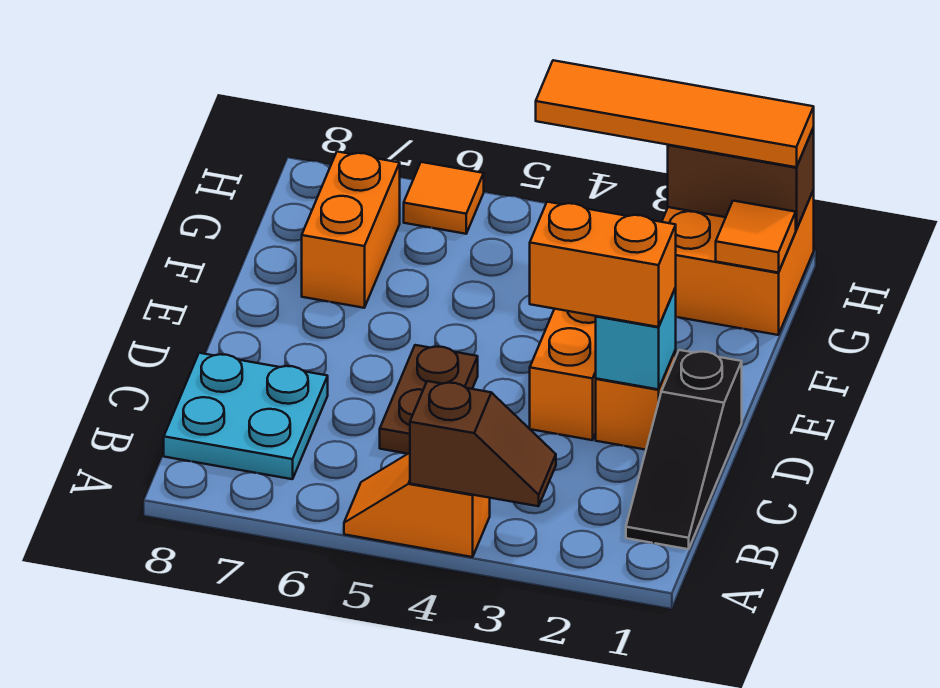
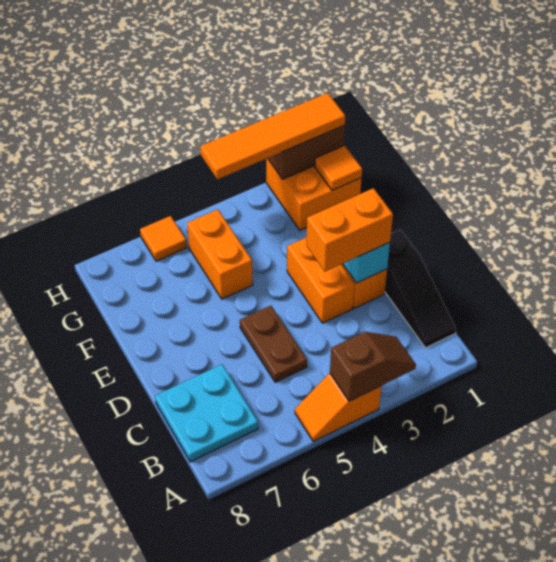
orange 1x2 brick [302,152,400,308] -> orange 1x2 brick moved to [187,209,253,299]

